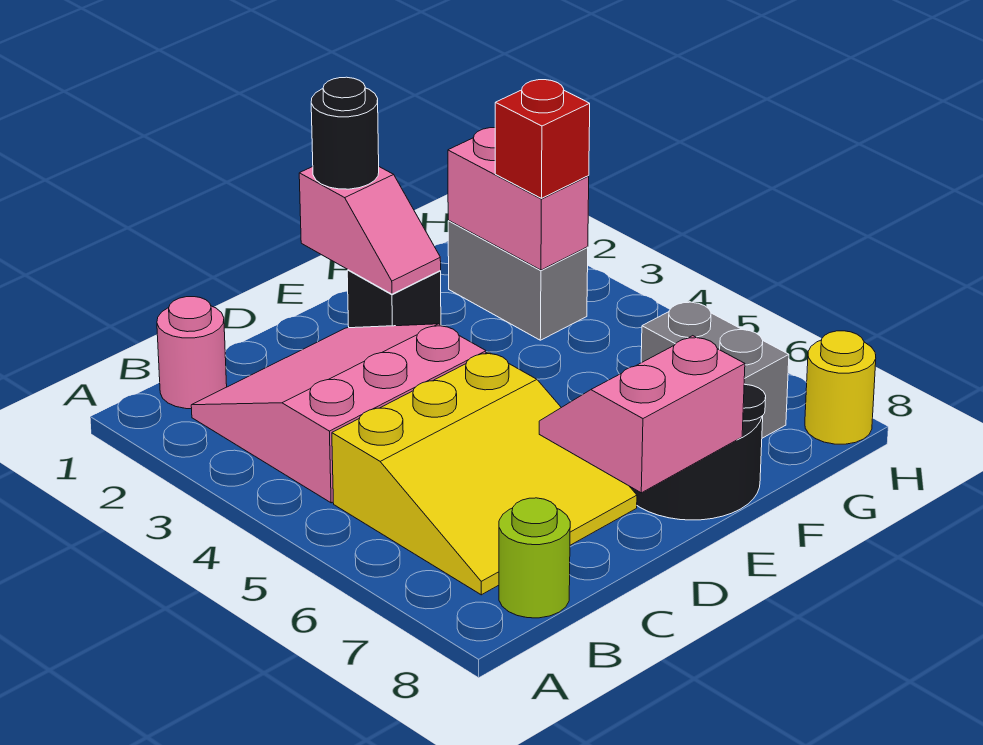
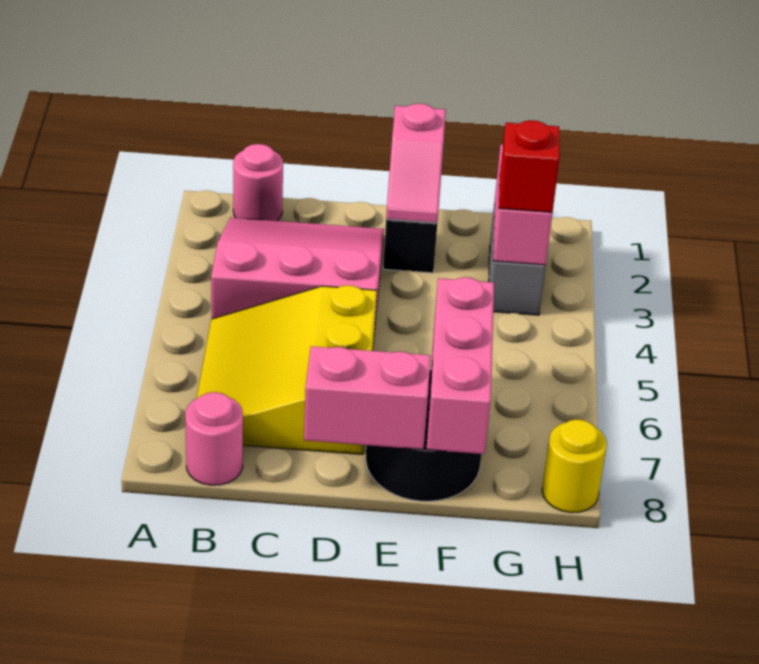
yellow 3x3 slope [332,352,637,595] -> yellow 3x3 slope turned to [197,285,377,454]
lime 1x1 round brick [499,498,570,618] -> pink 1x1 round brick [185,392,243,485]
black 1x1 round brick [311,77,379,189] -> none
none -> pink 1x3 brick [427,277,494,454]
grey 1x2 brick [641,301,789,438] -> none

